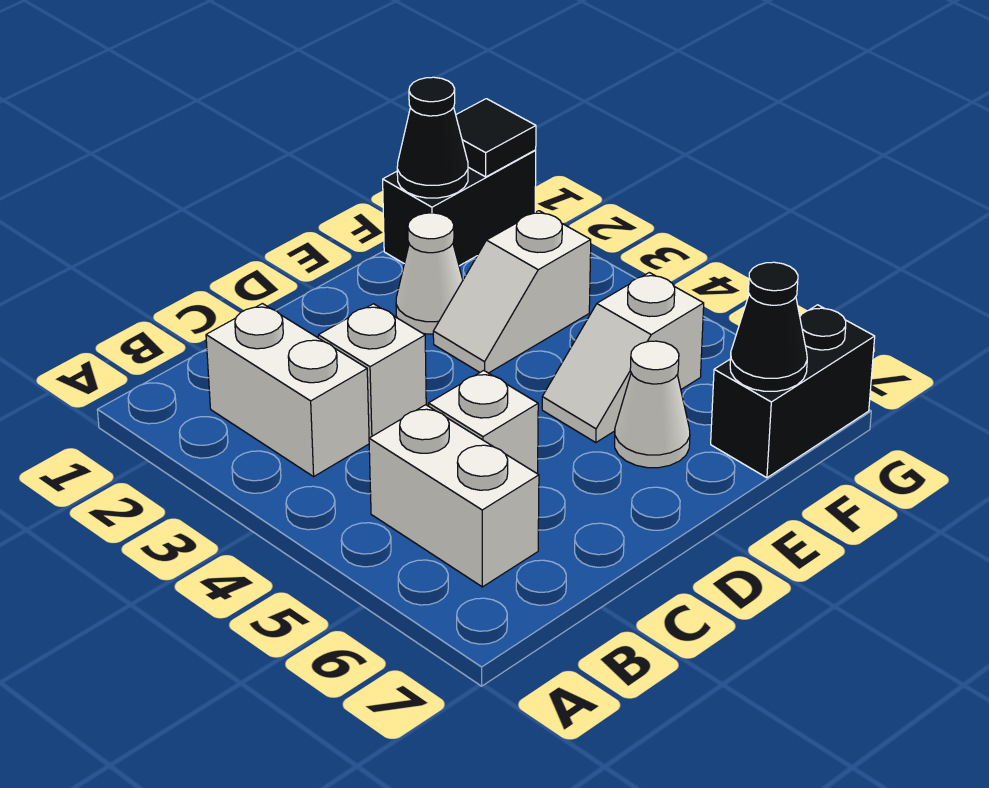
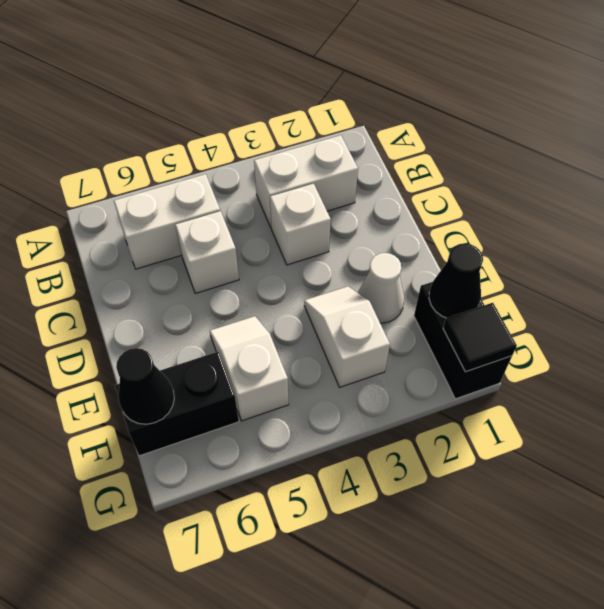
white 1x1 cone [615,341,690,468] -> none
black 1x2 brick [711,305,875,478] -> black 1x2 brick turned to [115,352,239,456]

